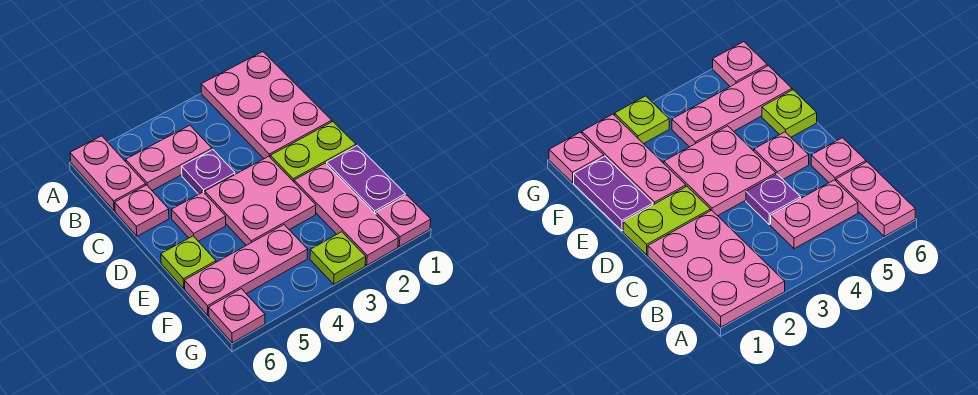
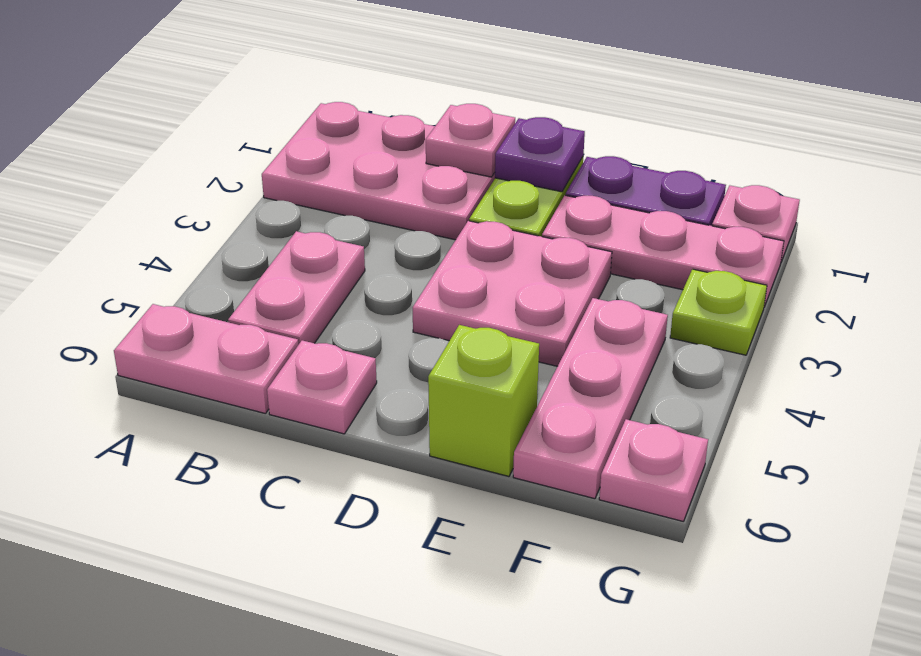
purple 1x1 plate [182,150,235,194] -> purple 1x1 plate moved to [495,117,585,192]
pink 1x1 plate [171,192,226,241] -> pink 1x1 plate moved to [426,104,515,177]
lime 1x1 plate [161,236,216,288] -> lime 1x1 brick [428,325,539,476]

